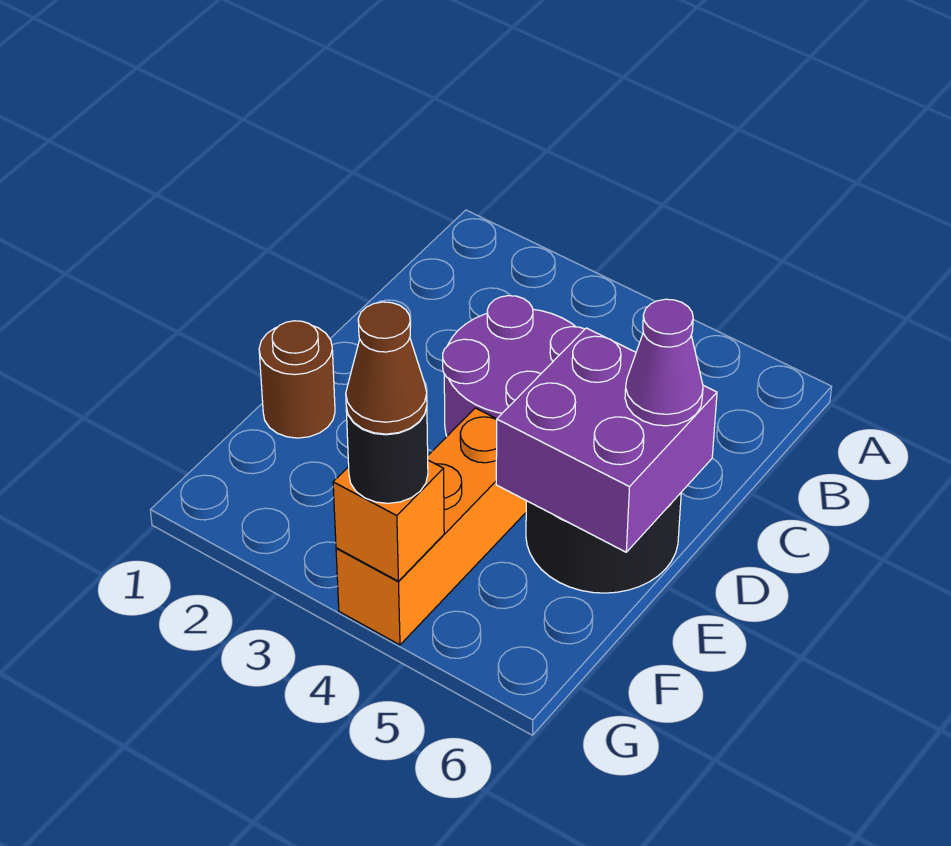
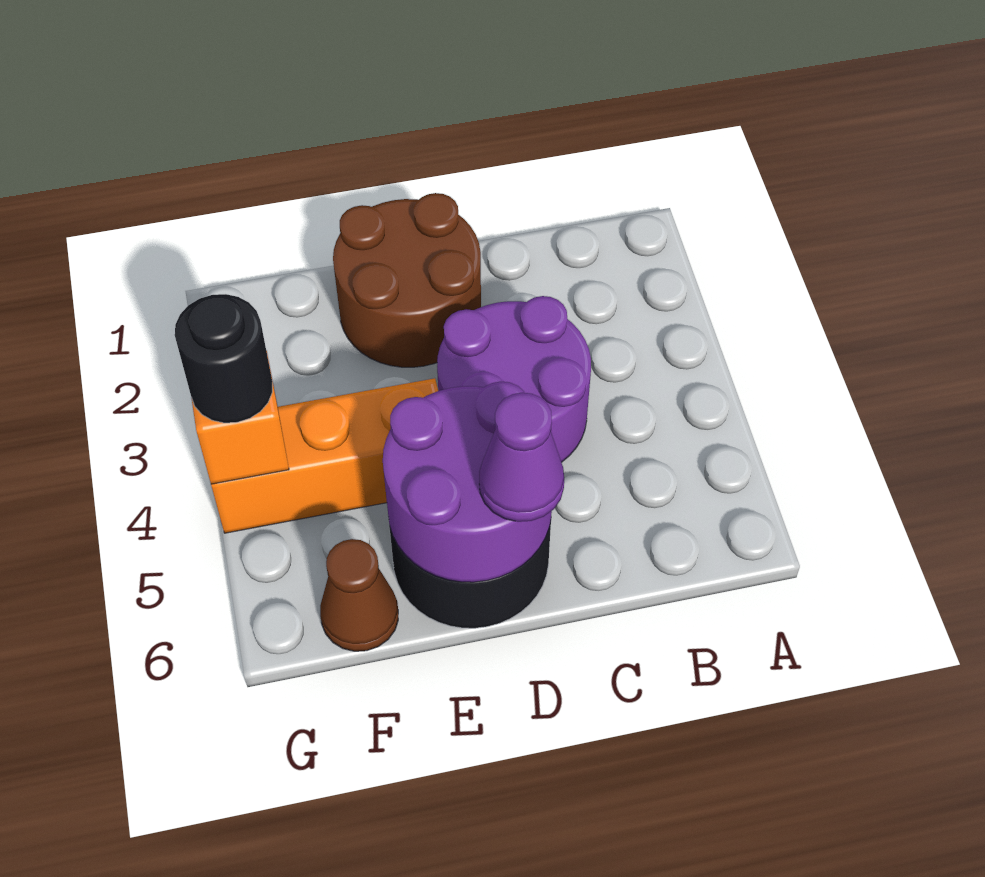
purple 2x2 brick [496,328,717,552] -> purple 2x2 round brick [383,382,552,582]
brown 1x1 round brick [259,321,335,438] -> brown 2x2 round brick [333,193,481,367]
brown 1x1 cone [346,302,427,434] -> brown 1x1 cone moved to [320,539,398,651]

